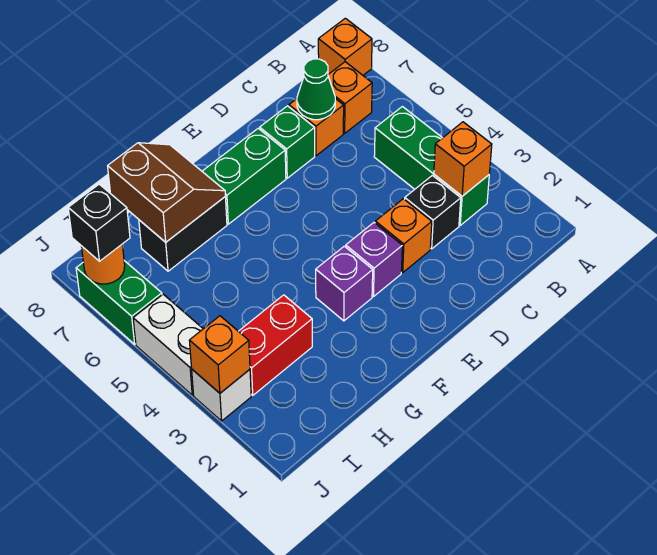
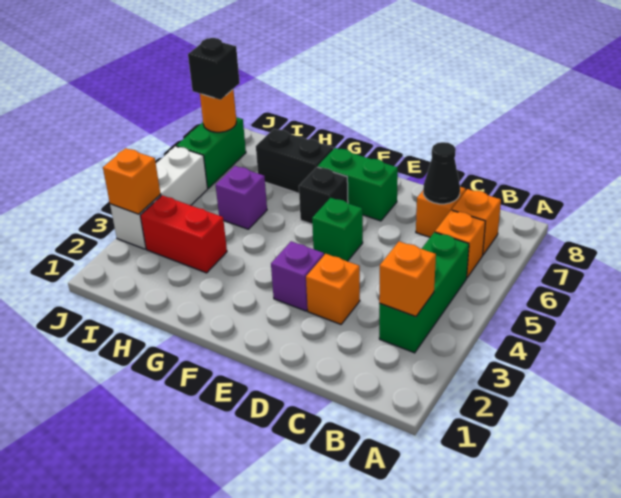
orange 1x1 brick [318,18,372,75] -> orange 1x1 brick moved to [435,210,485,277]
black 1x1 brick [405,175,461,249] -> black 1x1 brick moved to [299,167,348,224]
green 1x1 cone [297,59,335,120] -> black 1x1 cone [423,142,460,204]
green 1x1 brick [260,106,315,178] -> green 1x1 brick moved to [312,198,363,261]
purple 1x1 brick [316,246,373,321] -> purple 1x1 brick moved to [216,166,267,229]
brown 2x2 slope [108,143,225,242] -> none

